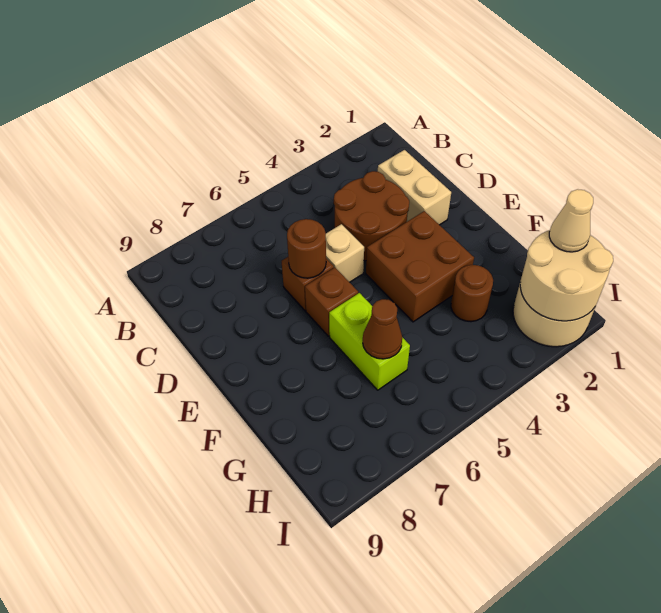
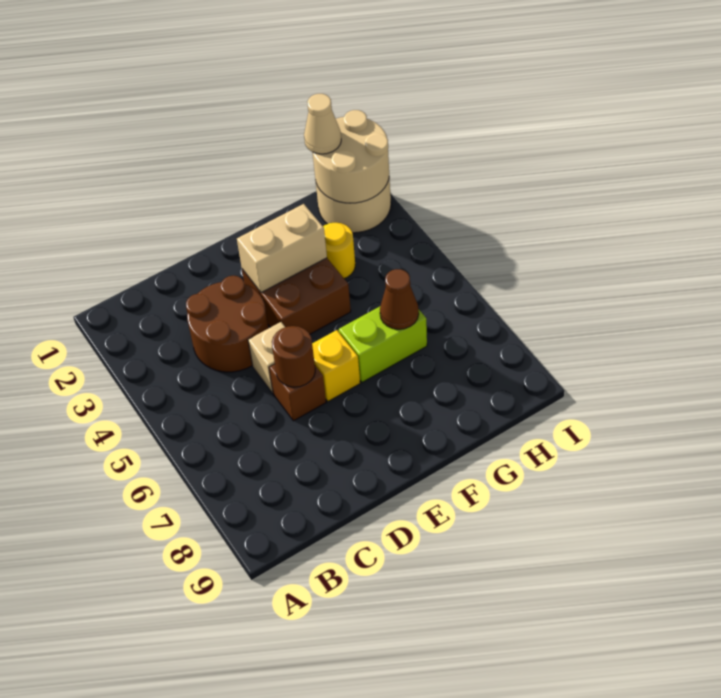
tan 1x2 brick [378,150,451,225] -> tan 1x2 brick moved to [237,204,327,293]
brown 1x1 brick [305,267,358,336] -> yellow 1x1 brick [312,330,360,401]
brown 1x1 round brick [451,265,493,322] -> yellow 1x1 round brick [323,223,355,278]

